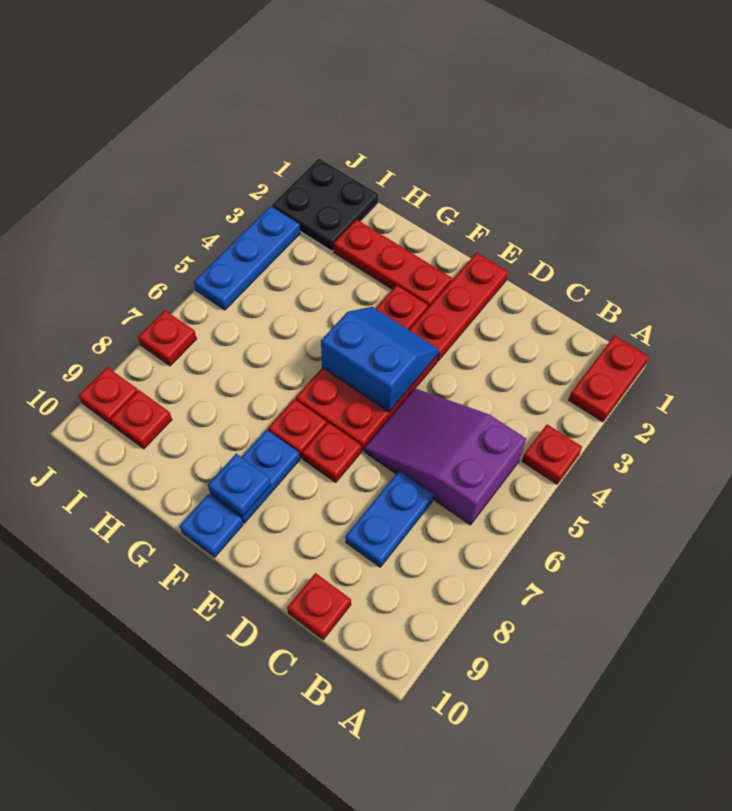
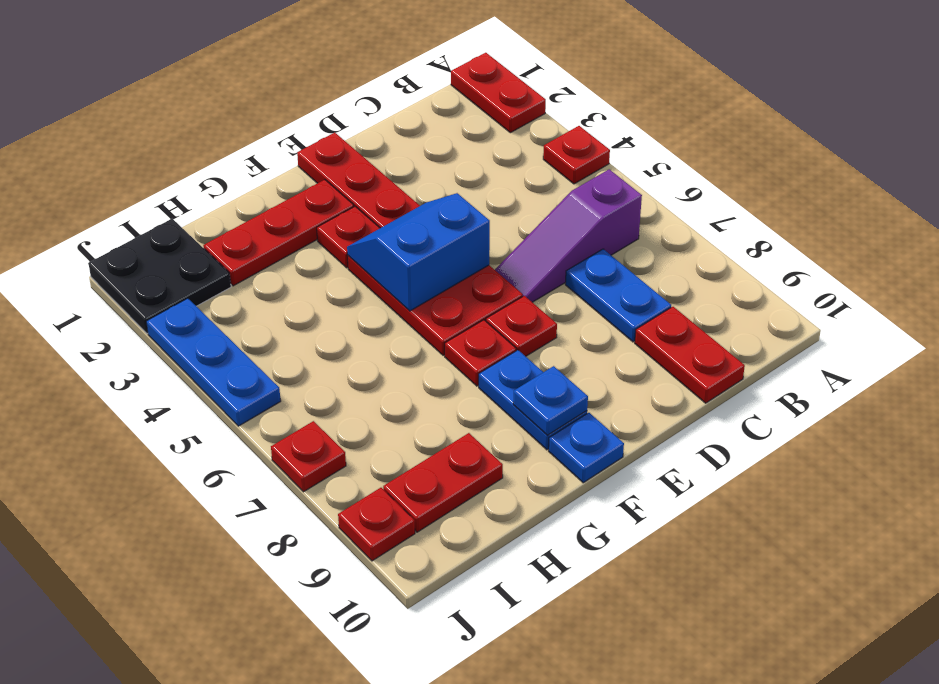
purple 2x3 slope [364,388,526,525] -> purple 1x3 slope [495,169,642,302]
red 1x1 plate [287,573,351,639] -> red 1x2 plate [635,307,745,403]
red 1x1 plate [110,390,172,449] -> red 1x2 plate [383,433,503,532]

